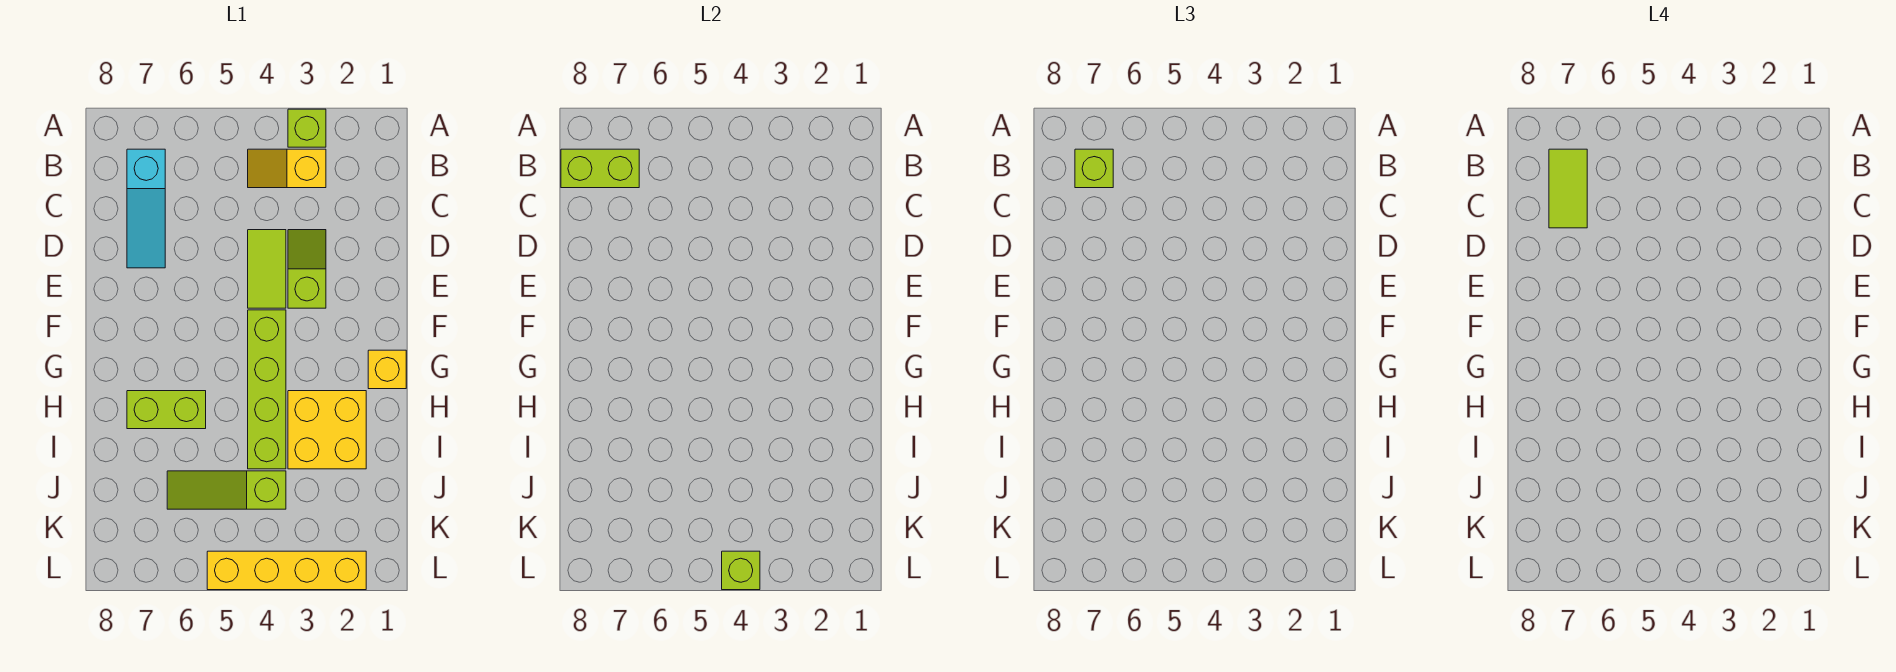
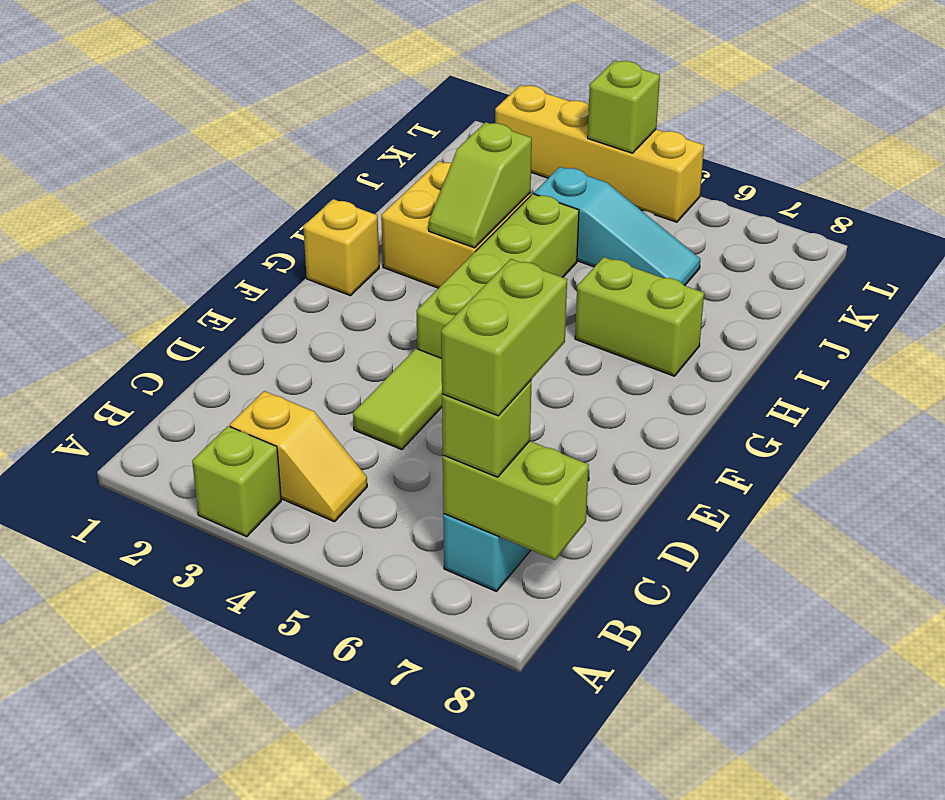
lime 1x2 tile [1549,149,1587,228] -> lime 1x2 brick [441,259,567,416]
lime 1x2 slope [288,230,326,308] -> lime 1x2 slope moved to [429,122,532,248]
lime 1x3 slope [167,471,286,509] -> cyan 1x3 slope [534,167,700,286]

